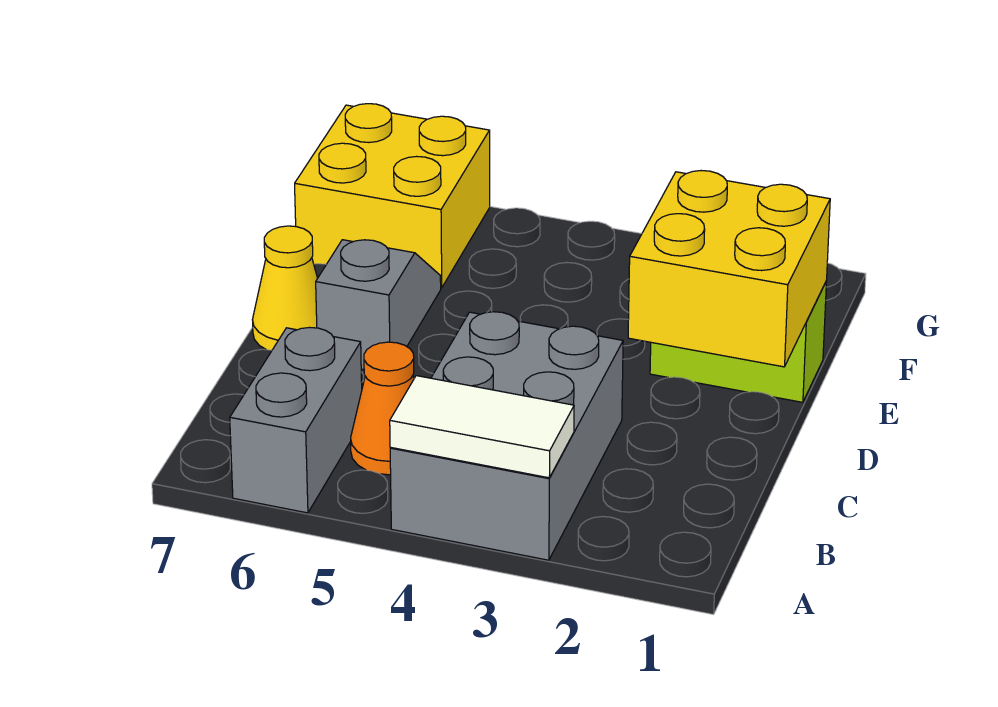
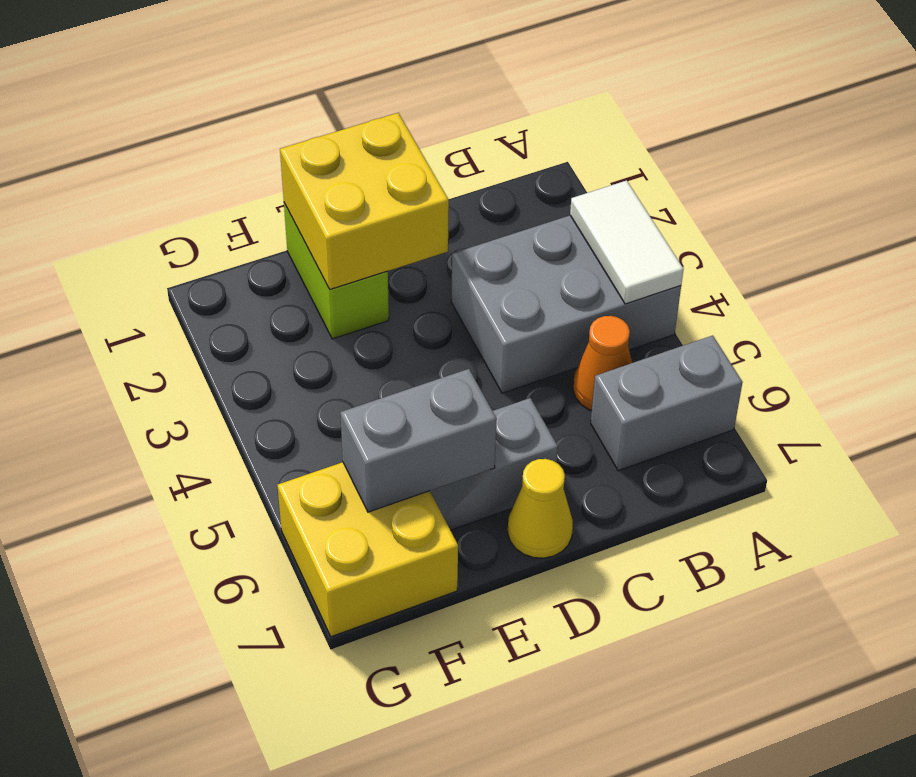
none -> grey 1x2 brick [340,369,497,512]

